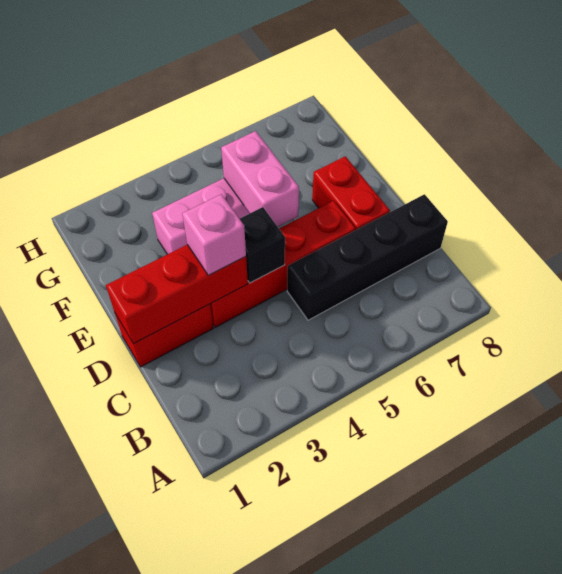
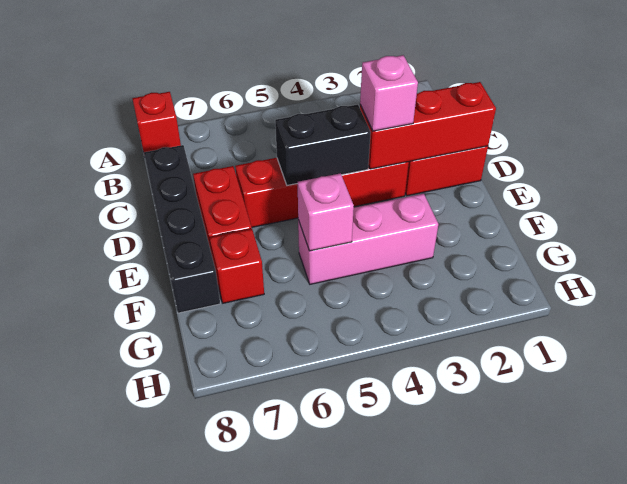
none -> red 1x1 brick [132,92,181,152]
black 1x4 brick [287,194,448,320] -> black 1x4 brick turned to [144,145,220,313]
black 1x1 brick [240,207,285,283] -> black 1x2 brick [275,104,371,185]
pink 1x2 brick [221,131,299,227] -> pink 1x1 brick [298,173,354,251]
none -> red 1x1 brick [210,229,264,303]

